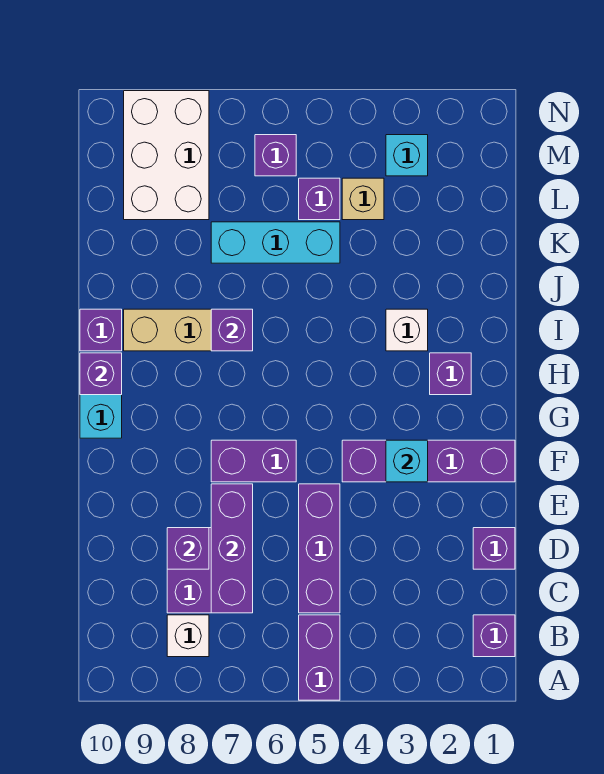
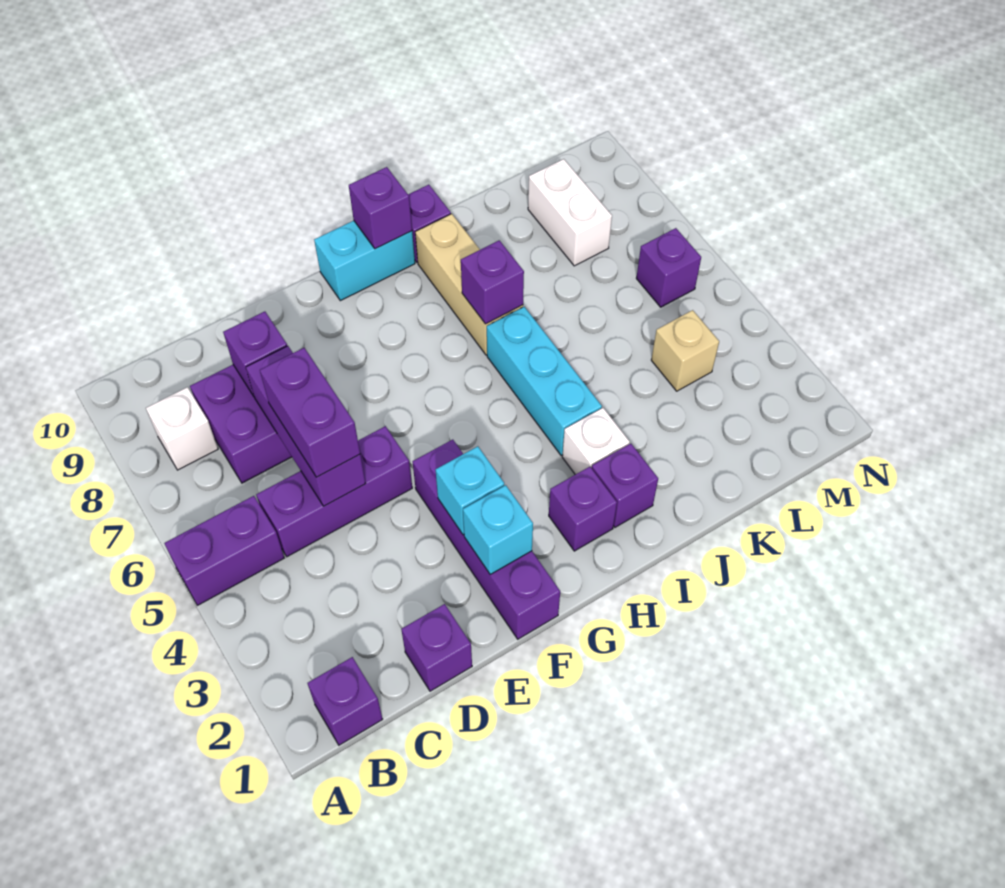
purple 1x3 brick [211,484,253,613] -> purple 1x3 brick turned to [246,346,366,506]
purple 1x2 brick [211,440,296,482] -> purple 1x2 brick moved to [260,348,360,477]
cyan 1x3 brick [211,222,340,263] -> cyan 1x3 brick moved to [487,307,602,456]
purple 1x1 brick [299,178,340,220] -> purple 1x1 brick moved to [592,444,658,527]
white 2x3 brick [124,91,209,220] -> white 1x2 brick [528,159,612,266]
cyan 1x1 brick [386,135,428,176] -> cyan 1x1 brick moved to [463,485,533,575]

